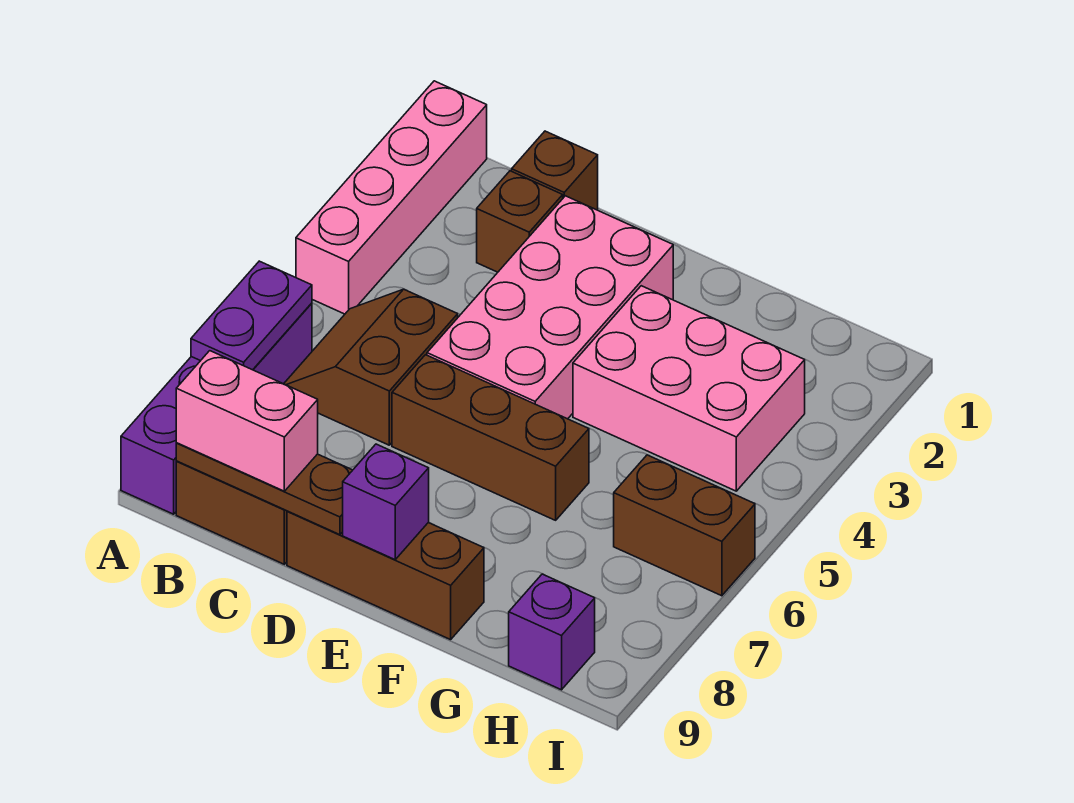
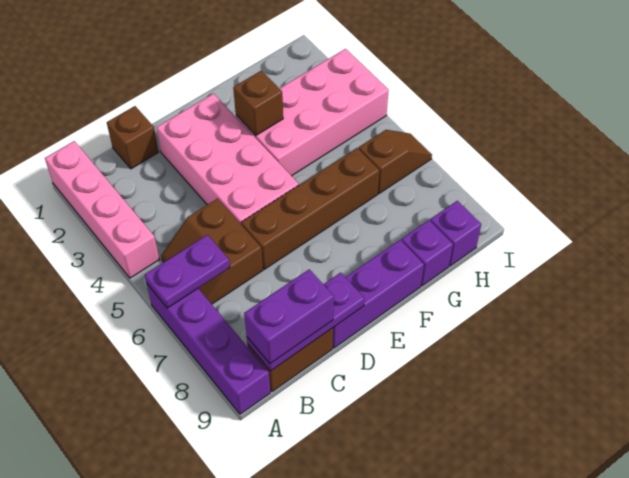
purple 1x2 plate [191,261,312,370] -> purple 1x2 plate turned to [144,235,230,308]
brown 1x3 plate [176,443,352,535] -> purple 1x3 plate [247,273,365,371]
pink 1x2 brick [176,351,318,491] -> purple 1x2 brick [244,269,334,364]
brown 1x1 brick [477,171,563,272] -> brown 1x1 brick moved to [233,71,283,135]
brown 1x3 brick [392,355,589,520] -> brown 1x4 brick [241,148,379,269]
brown 1x3 brick [287,511,484,640] -> purple 1x3 brick [333,240,424,348]
purple 1x1 brick [343,444,429,560] -> purple 1x1 brick moved to [401,220,453,286]
pink 2x3 brick [573,286,805,491] -> pink 2x4 brick [236,49,389,176]
brown 1x2 brick [614,455,755,596] -> brown 1x2 slope [359,130,432,194]

